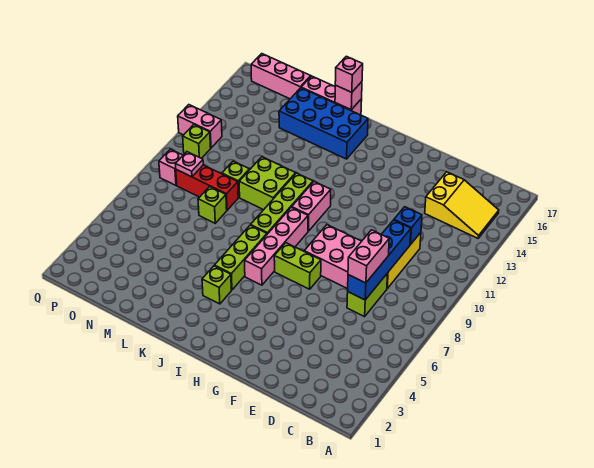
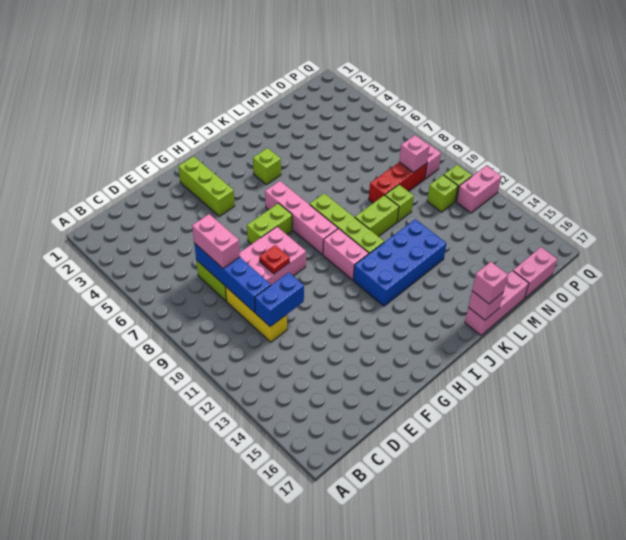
yellow 2x3 slope [425,172,499,238] -> none
blue 1x1 brick [394,207,422,245] -> blue 1x2 brick [255,273,304,327]
none -> red 1x1 plate [259,245,290,274]
lime 1x3 brick [214,225,267,290] -> lime 1x3 brick moved to [178,156,235,216]
blue 2x4 brick [279,88,368,159] -> blue 2x4 brick moved to [353,219,446,306]
lime 2x2 brick [239,157,296,210] -> lime 1x2 brick [355,195,399,237]
lime 1x1 brick [198,187,227,223] -> lime 1x1 brick moved to [427,175,458,212]
pink 1x3 brick [251,54,311,99] -> pink 1x2 brick [513,247,557,298]
pink 1x1 plate [175,152,203,177] -> pink 1x1 brick [399,135,430,172]

